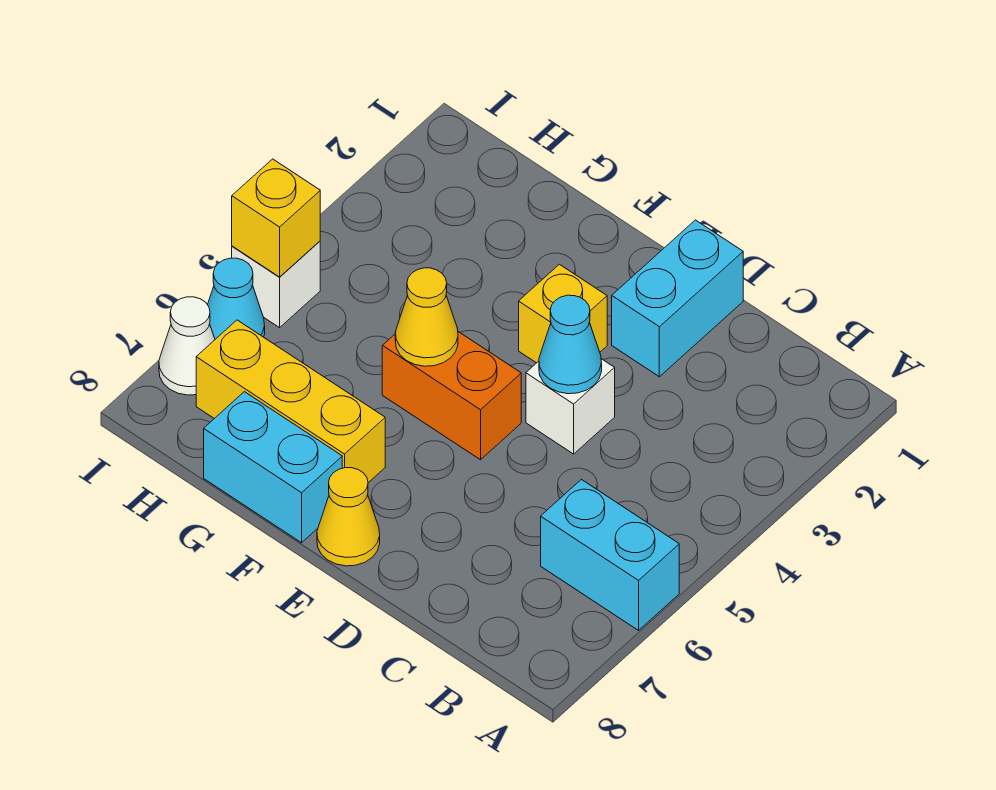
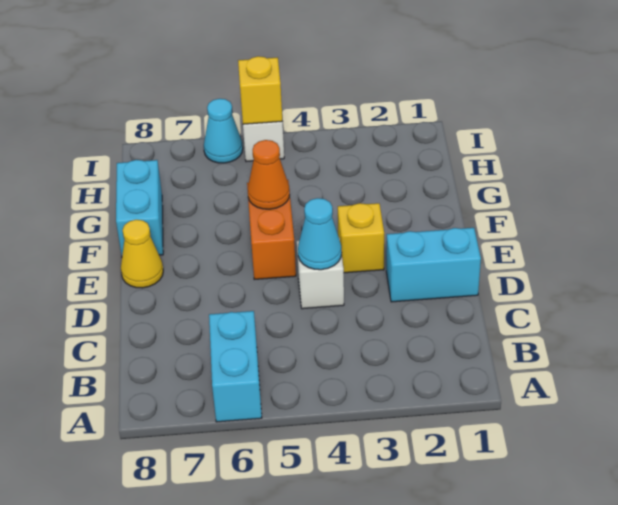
yellow 1x1 cone [395,268,458,366] -> orange 1x1 cone [248,140,290,209]
yellow 1x3 brick [196,320,385,483] -> none
white 1x1 cone [159,297,215,395] -> none

